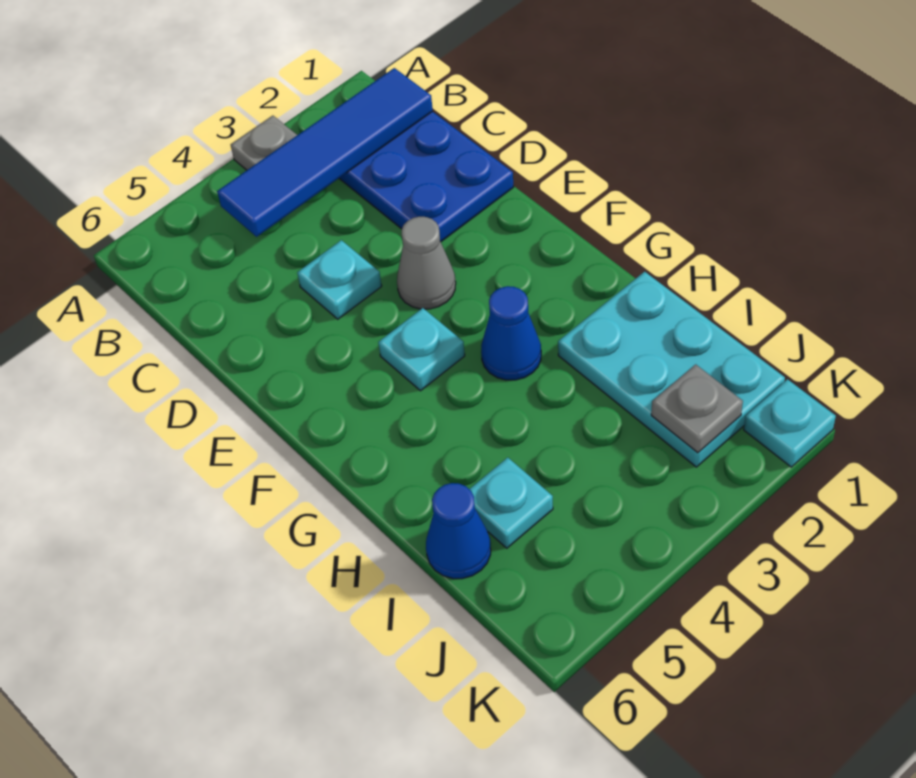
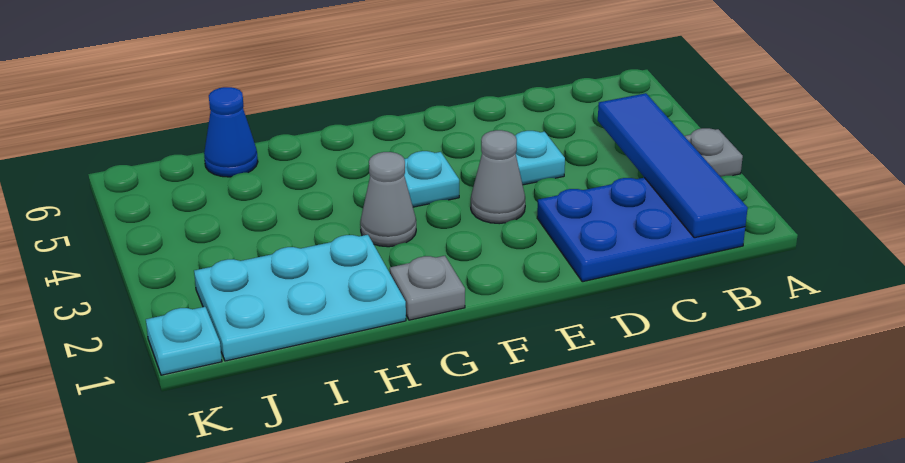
blue 1x1 cone [481,286,541,380] -> grey 1x1 cone [360,152,416,247]
cyan 1x1 plate [470,458,553,548] -> none
grey 1x1 plate [651,364,743,453] -> grey 1x1 plate moved to [390,256,465,320]

